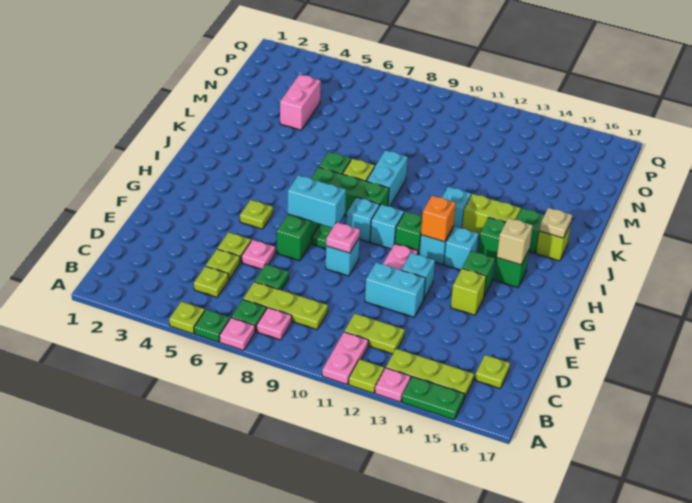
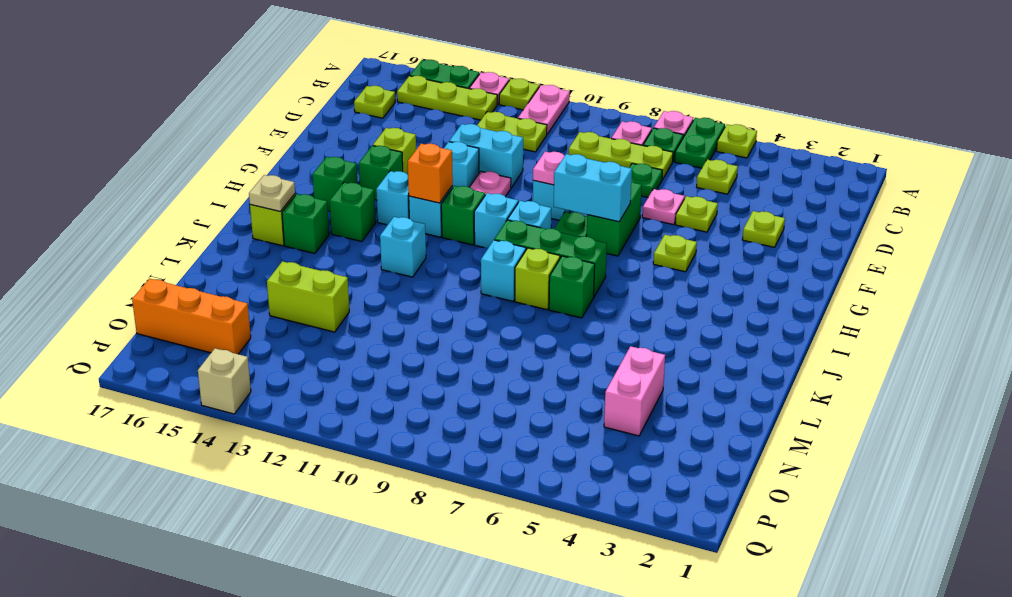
green 1x1 plate [194,310,230,342] -> green 1x2 plate [675,118,725,168]
lime 1x1 plate [206,249,240,279] -> lime 1x1 plate moved to [742,211,785,247]
tan 1x1 brick [497,218,533,265] -> tan 1x1 brick moved to [198,348,251,414]
cyan 1x2 brick [367,150,408,206] -> cyan 1x1 brick [481,240,526,301]
lime 1x2 brick [462,194,521,237] -> lime 1x2 brick moved to [267,261,349,332]
none -> orange 1x3 brick [132,279,251,354]

